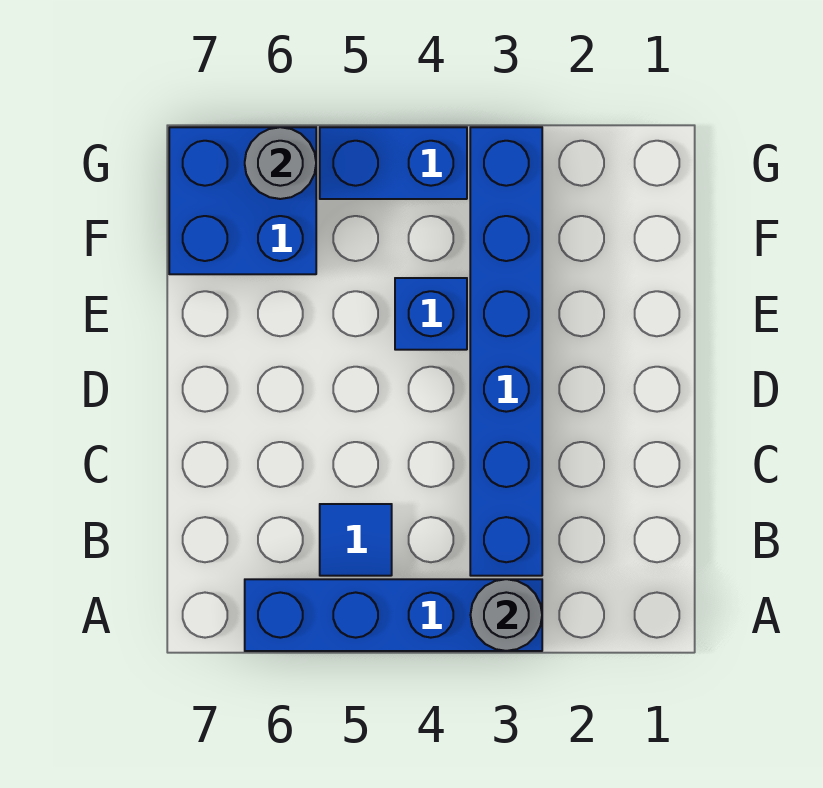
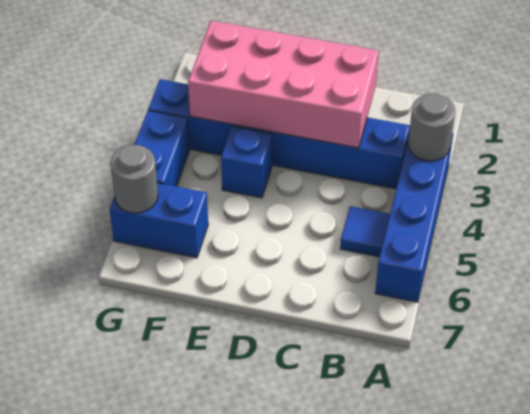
none -> pink 2x4 brick [188,21,379,148]
blue 2x2 brick [169,127,316,274] -> blue 1x2 brick [110,183,208,258]

